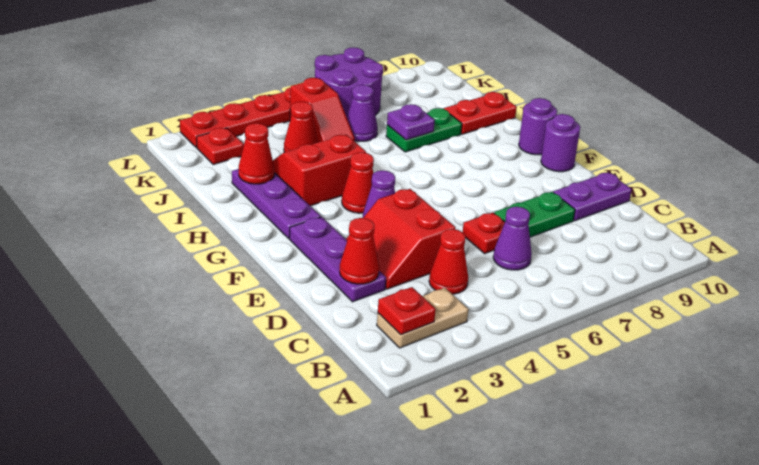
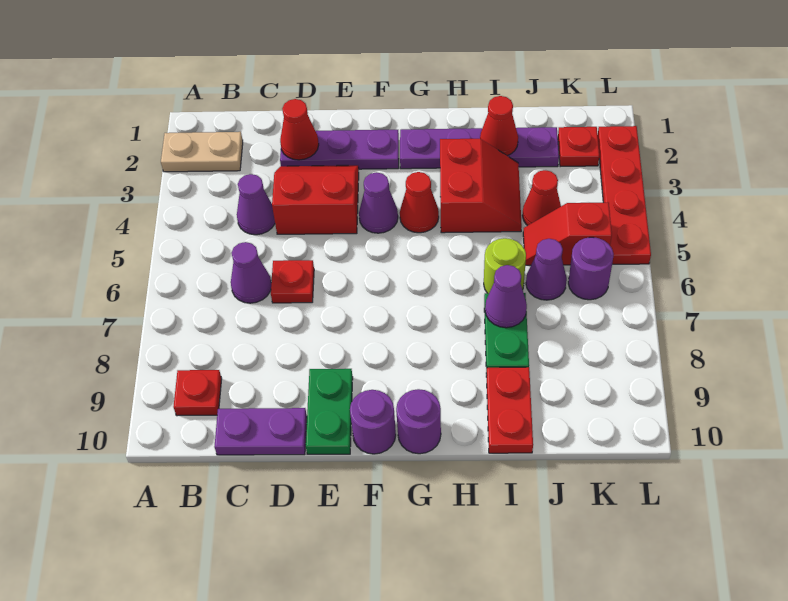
tan 1x2 plate [377,288,469,348] -> tan 1x2 plate turned to [161,132,243,172]
red 1x1 plate [378,287,436,335] -> red 1x1 plate moved to [173,370,222,416]
red 1x1 cone [429,229,468,294] -> purple 1x1 cone [237,174,275,235]
green 1x2 plate [494,192,575,237] -> green 1x2 plate moved to [306,369,353,454]
purple 1x2 plate [553,172,632,221] -> purple 1x2 plate turned to [214,408,307,455]
purple 1x3 plate [232,169,321,239] -> purple 1x4 plate [400,127,559,169]
none -> lime 1x1 round brick [484,238,526,293]
purple 1x1 plate [387,104,435,140] -> purple 1x1 cone [485,265,527,328]
purple 2x2 round brick [315,47,383,117] -> purple 1x1 round brick [568,237,614,300]

